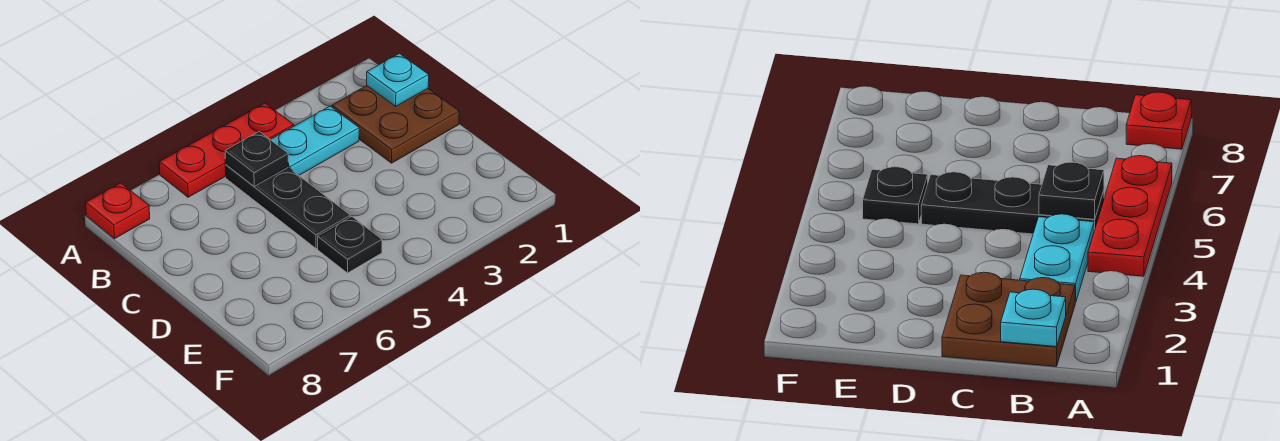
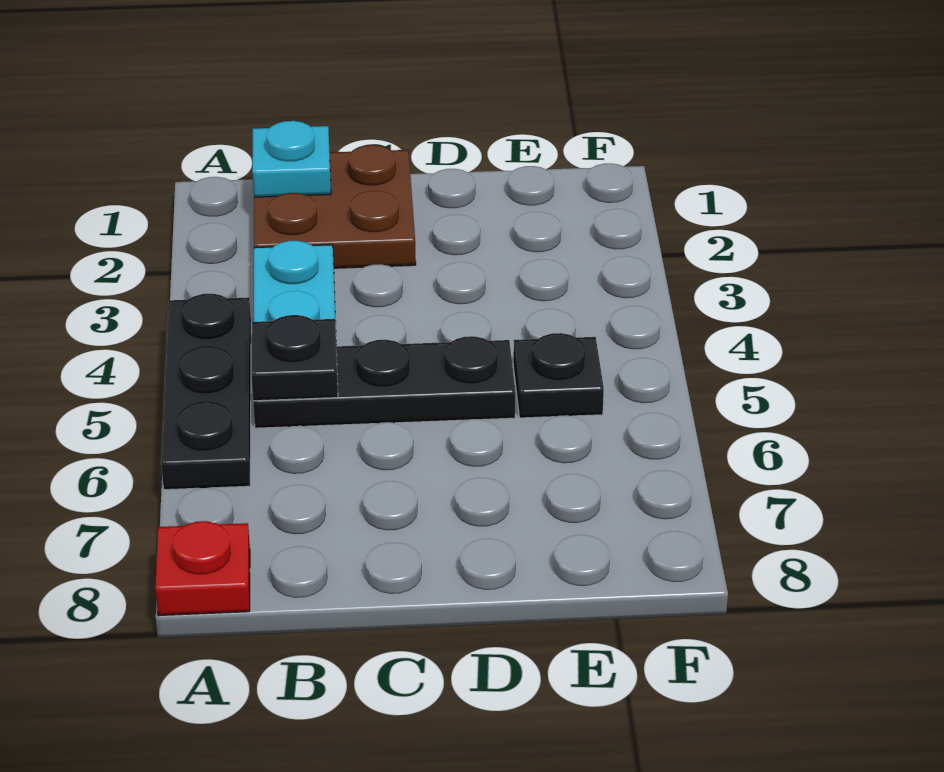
red 1x3 plate [159,103,294,197] -> black 1x3 plate [161,294,251,490]

